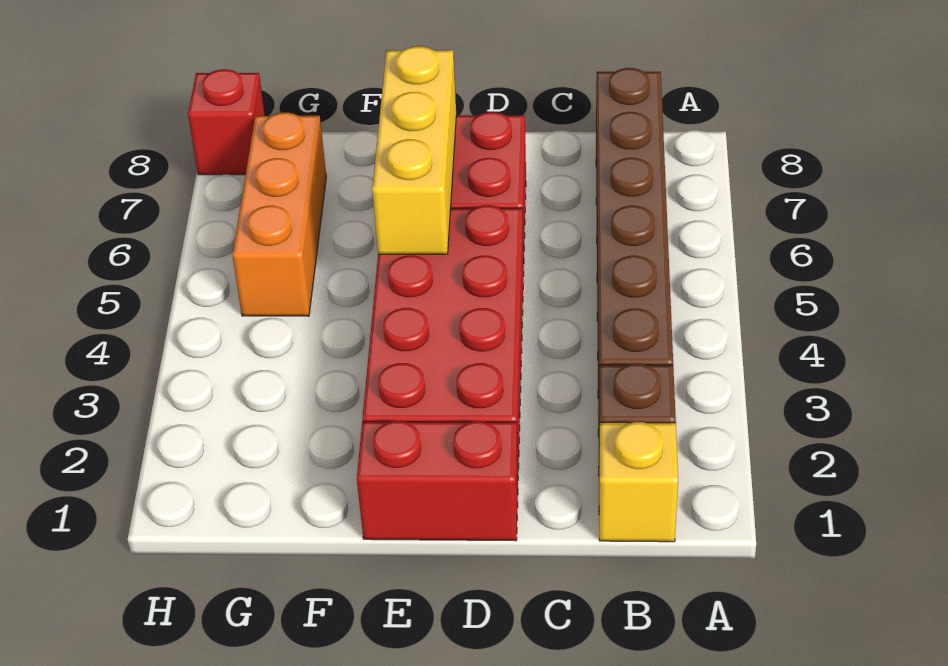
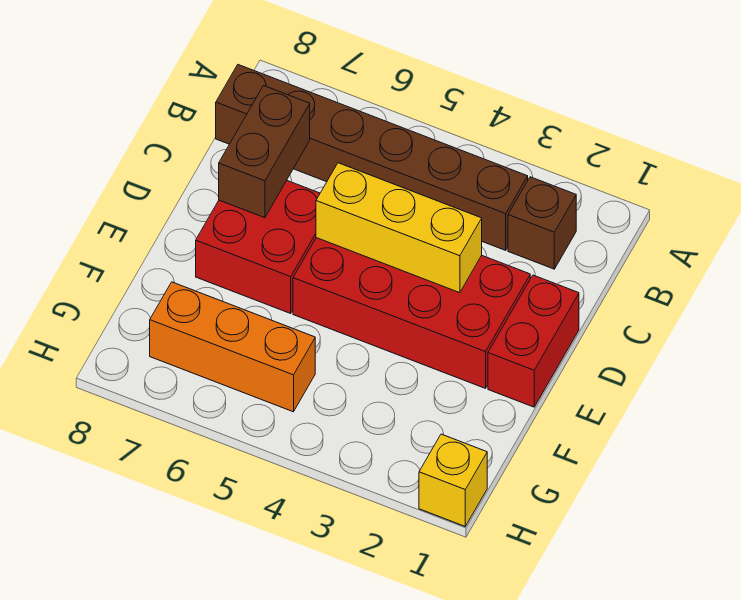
yellow 1x1 brick [599,422,678,542] -> yellow 1x1 brick moved to [419,434,487,526]
none -> brown 1x2 brick [219,86,310,218]
yellow 1x3 brick [372,46,456,254] -> yellow 1x3 brick moved to [316,163,482,293]
red 1x1 brick [188,69,265,175] -> none

